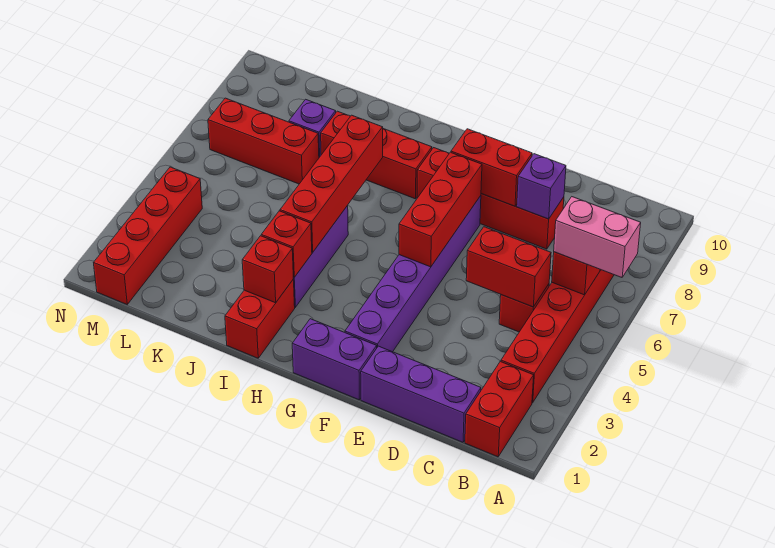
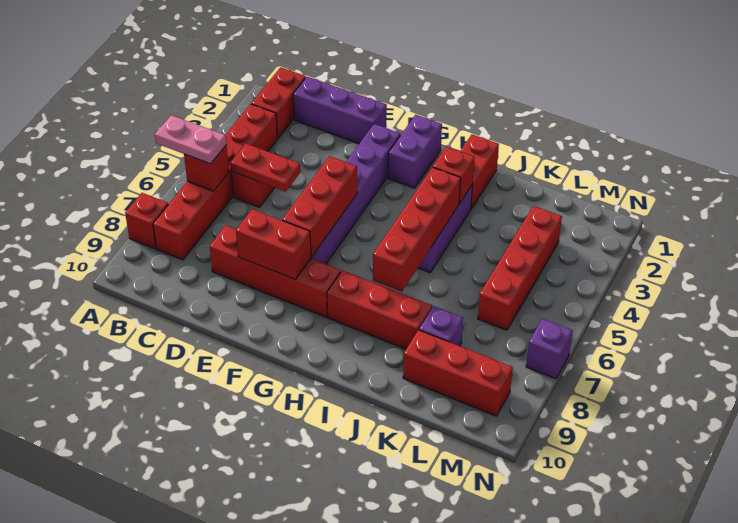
pink 1x2 brick [554,197,641,277] -> pink 1x2 plate [155,115,226,164]
red 1x2 brick [466,227,551,307] -> red 1x2 plate [231,144,301,192]
purple 1x1 brick [517,154,566,219] -> purple 1x1 brick moved to [526,319,573,379]
purple 1x2 brick [292,319,377,400] -> purple 1x2 brick turned to [388,115,442,188]
red 1x1 brick [242,236,293,303] -> red 1x1 brick moved to [125,193,168,249]
red 1x3 brick [208,98,319,184] -> red 1x3 brick moved to [403,330,513,416]
red 1x4 brick [94,167,202,304] -> red 1x4 brick moved to [478,206,562,330]

